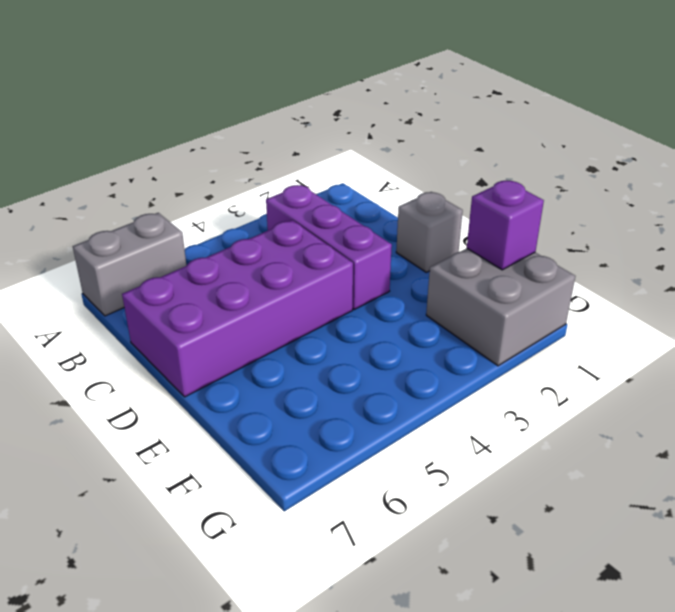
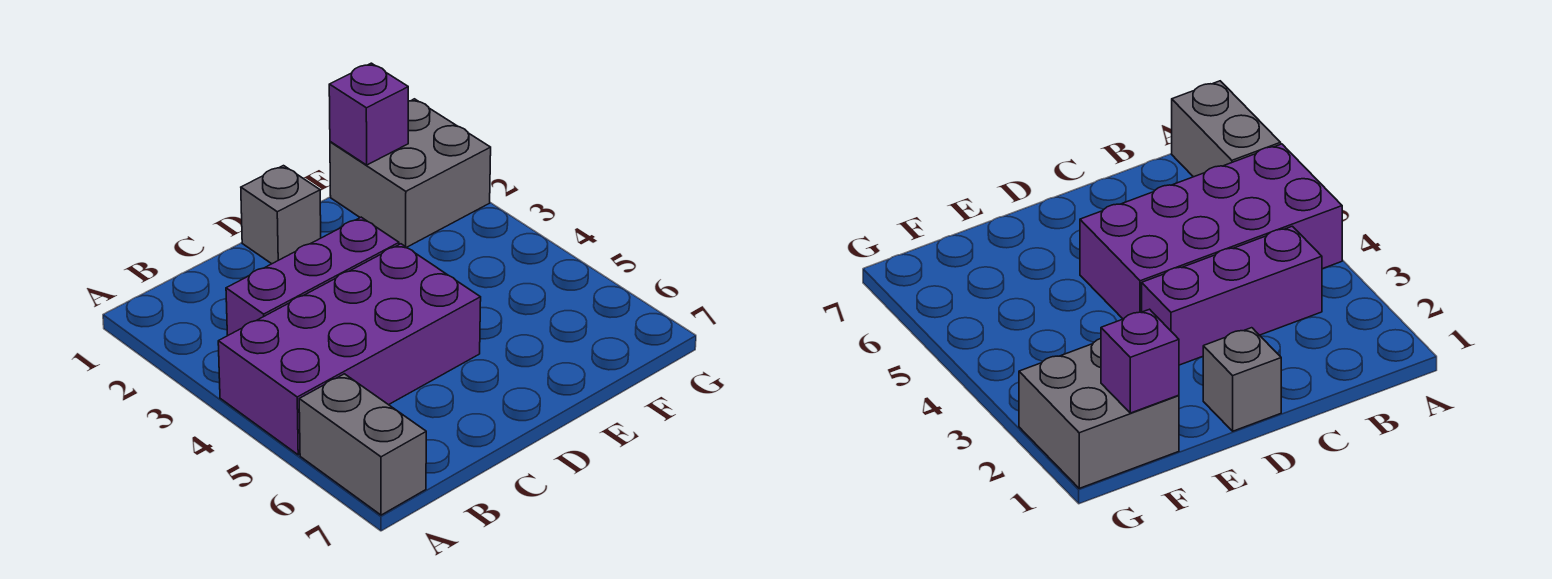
purple 2x4 brick [122,220,353,397] -> purple 2x4 brick turned to [218,244,481,455]

